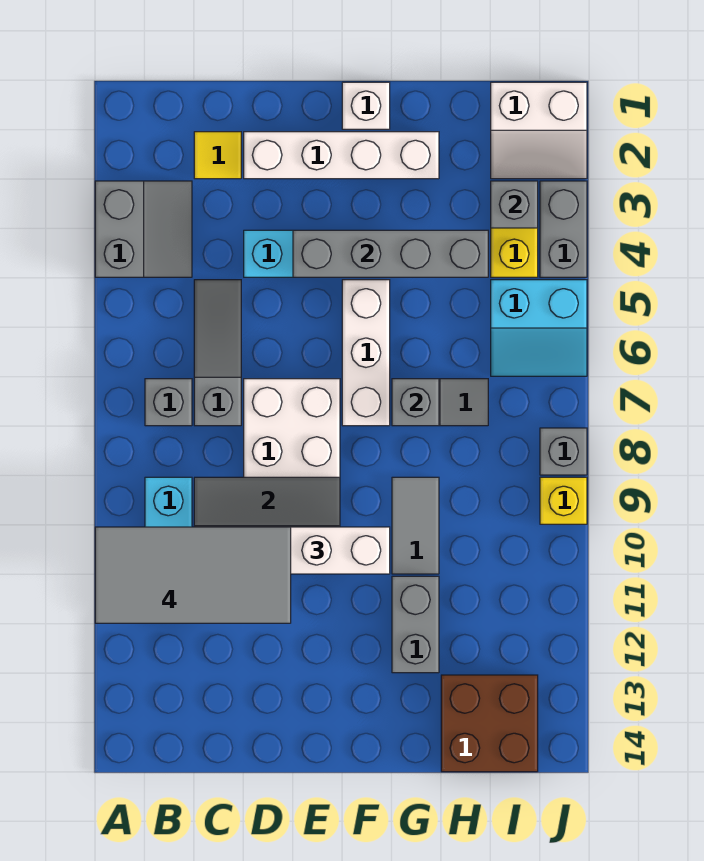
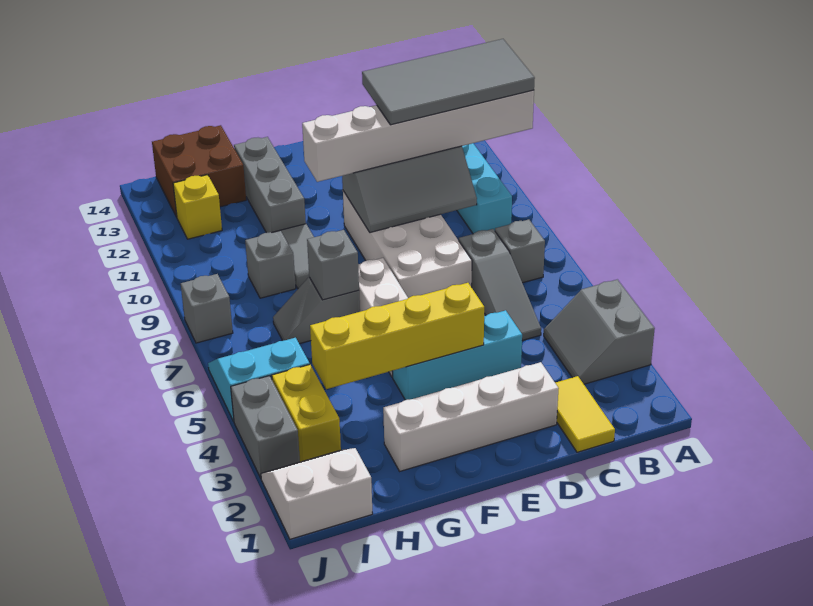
yellow 1x1 tile [194,132,241,179] -> yellow 1x2 tile [556,376,615,452]
grey 1x4 brick [293,230,488,277] -> yellow 1x4 brick [310,283,484,389]
white 1x1 brick [342,82,390,129] -> none
grey 1x2 brick [392,576,439,673] -> grey 1x3 brick [234,137,306,233]
grey 1x1 brick [491,181,538,228] -> grey 1x1 brick moved to [245,231,296,298]
yellow 1x1 brick [540,477,587,524] -> yellow 1x1 brick moved to [173,175,222,239]

